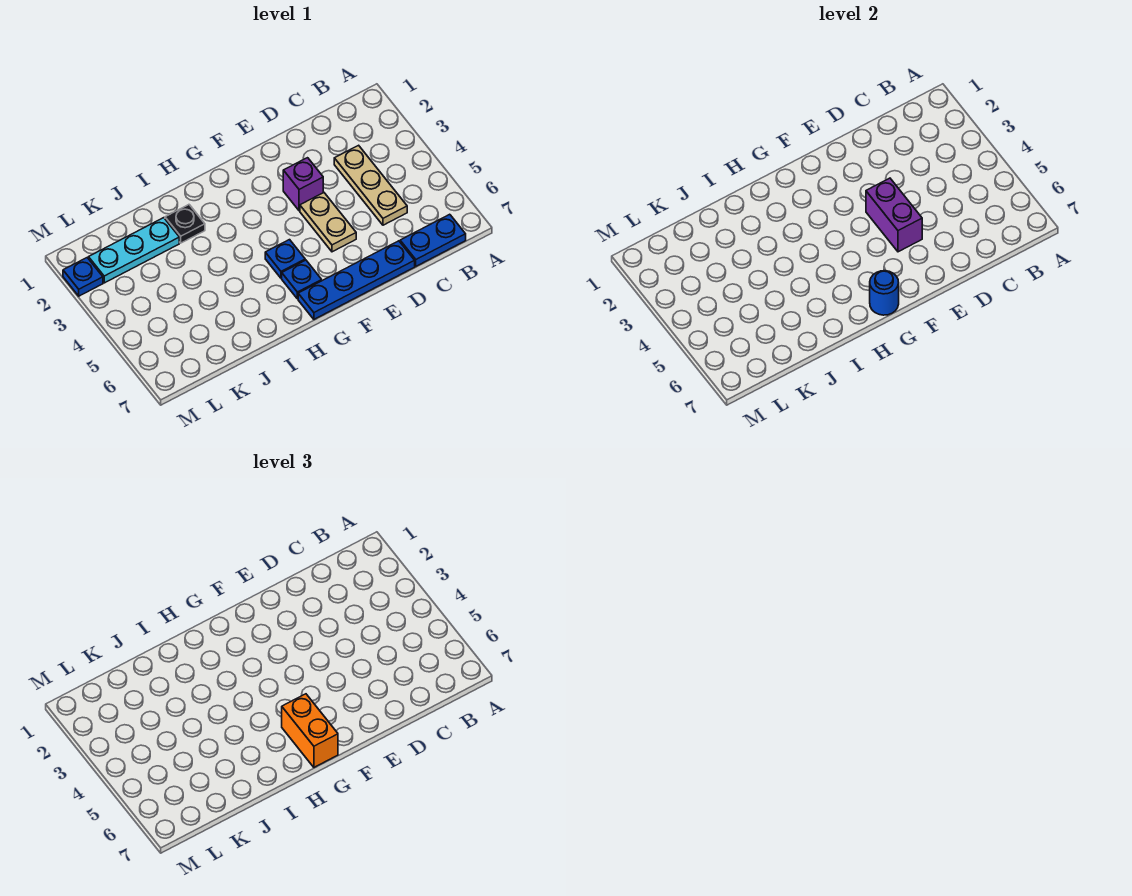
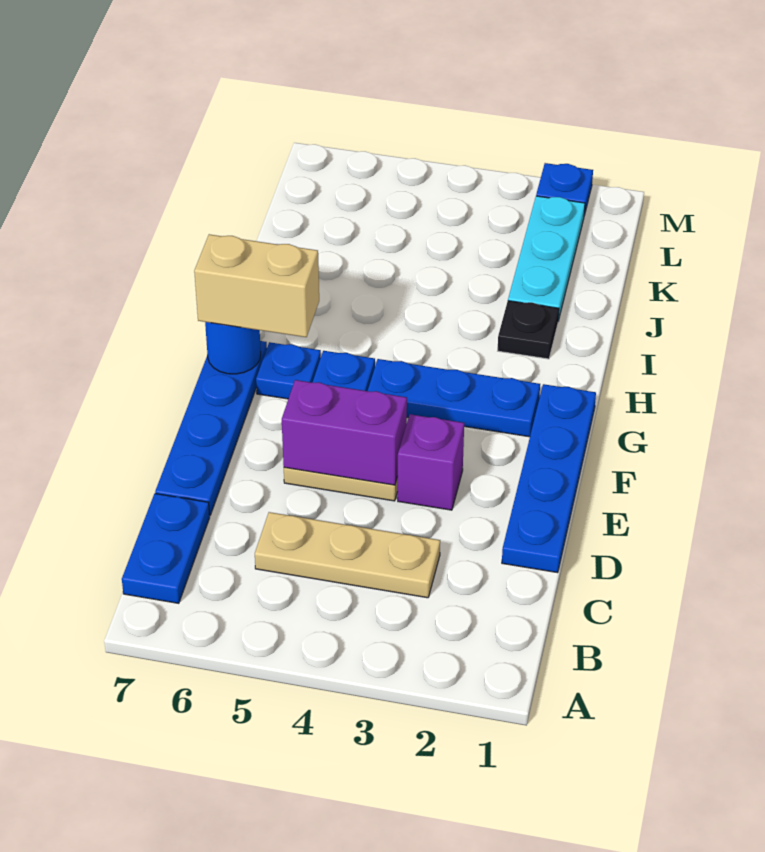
none -> blue 1x4 plate [502,384,596,573]
none -> blue 1x3 plate [368,359,540,437]
orange 1x2 brick [282,694,338,767] -> tan 1x2 brick [194,234,319,337]

